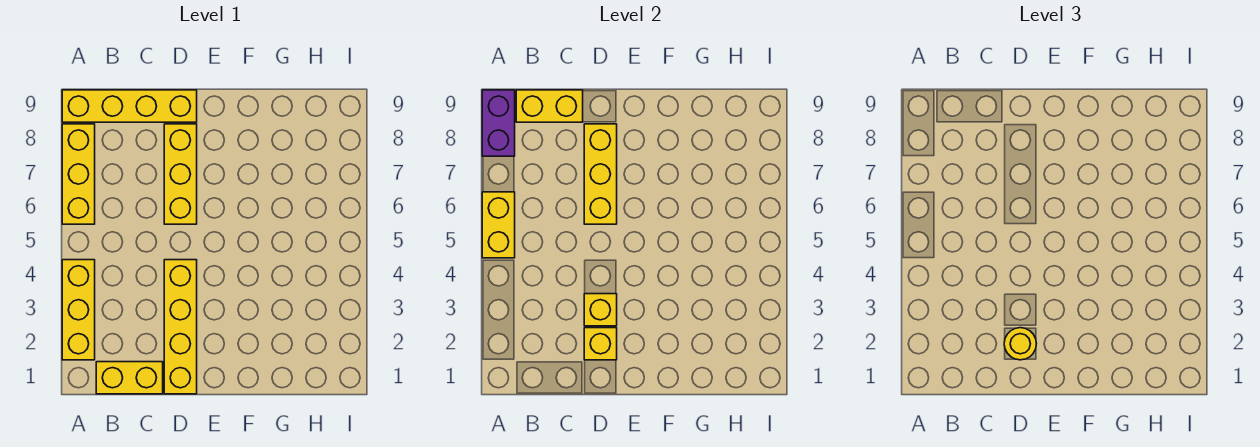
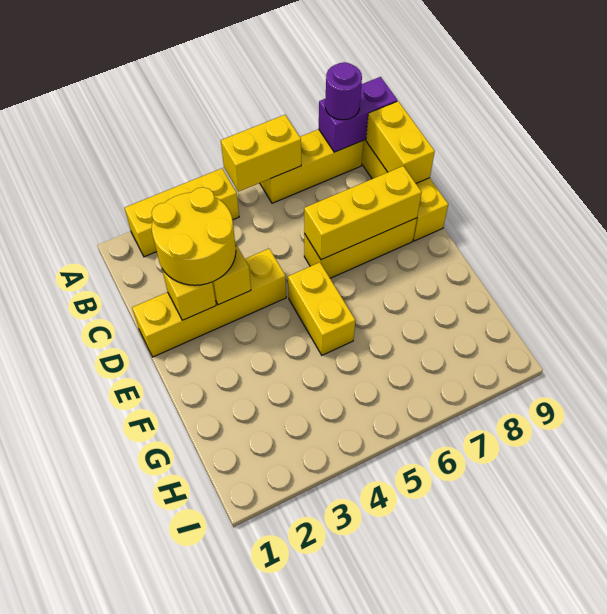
none -> purple 1x1 round brick [325,62,362,120]
yellow 1x2 brick [96,362,163,394] -> yellow 1x2 brick moved to [288,262,355,355]
yellow 1x1 round brick [1004,328,1036,360] -> yellow 2x2 round brick [152,187,236,285]

